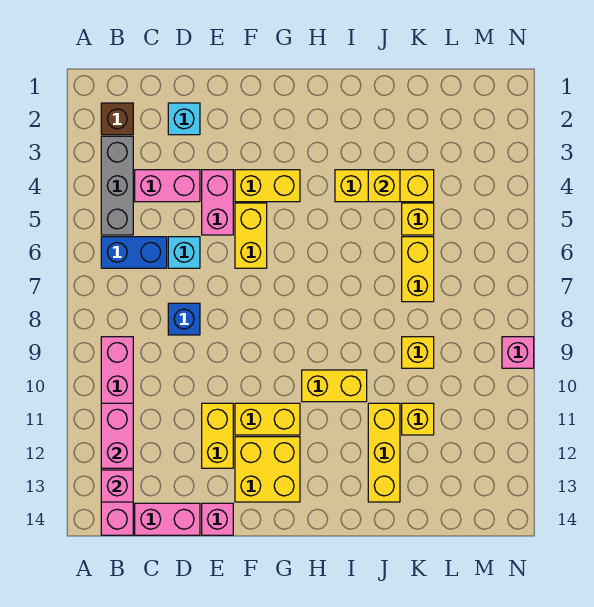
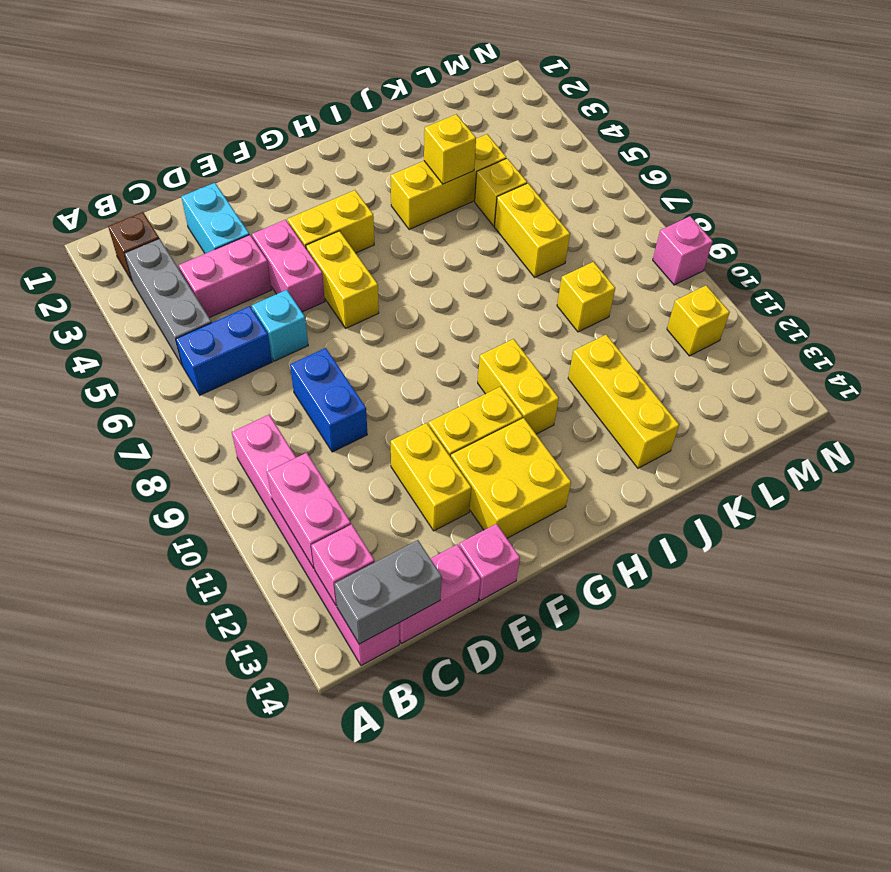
none -> grey 1x2 brick [335,540,442,644]
cyan 1x1 brick [168,103,200,135] -> cyan 1x2 brick [181,183,249,254]
blue 1x1 brick [168,303,200,335] -> blue 1x2 brick [290,348,367,452]
yellow 1x2 brick [302,370,367,402] -> yellow 1x2 brick turned to [478,339,559,434]
yellow 1x1 brick [402,403,434,435] -> yellow 1x1 brick moved to [667,285,730,356]

